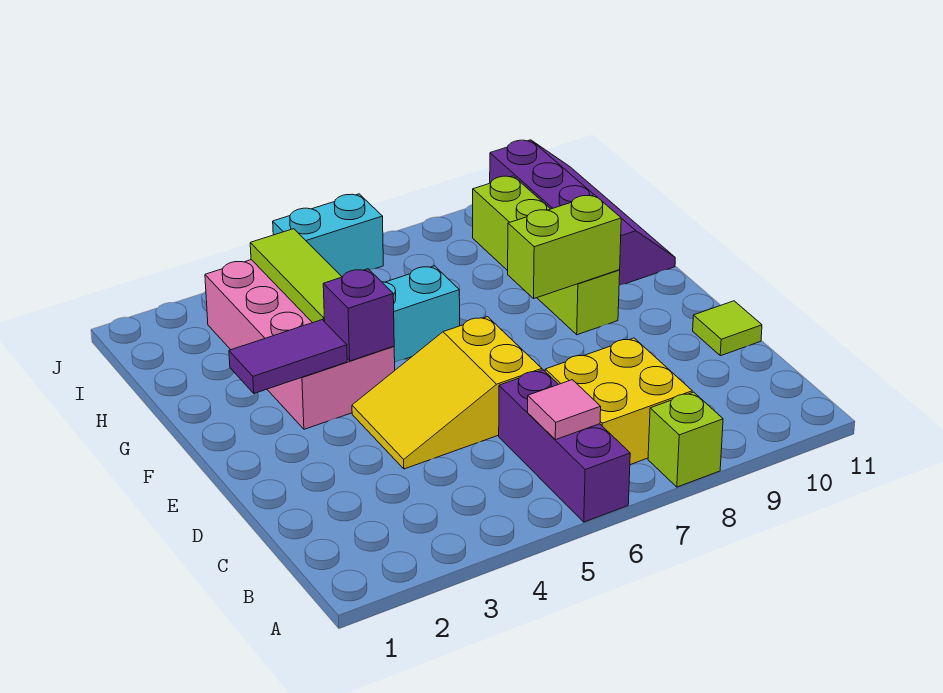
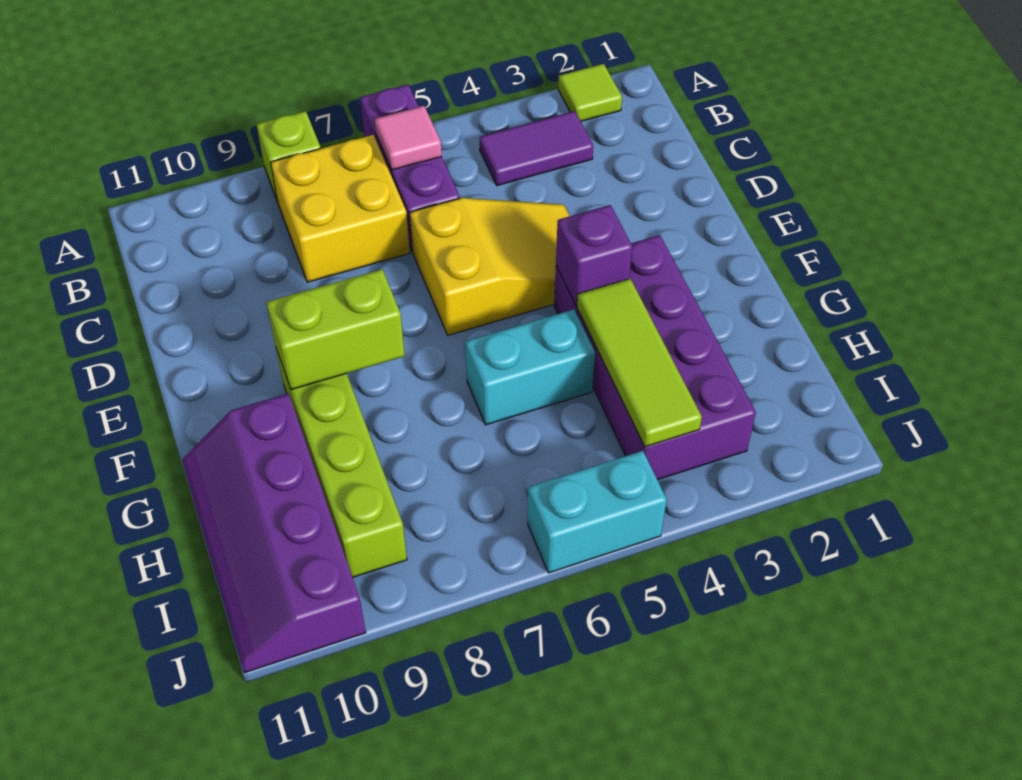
lime 1x1 tile [693,301,762,356] -> lime 1x1 tile moved to [558,64,622,121]
purple 1x2 tile [229,320,347,393] -> purple 1x2 tile moved to [480,111,593,186]
pink 2x4 brick [205,260,395,429] -> purple 2x4 brick [554,235,756,480]

